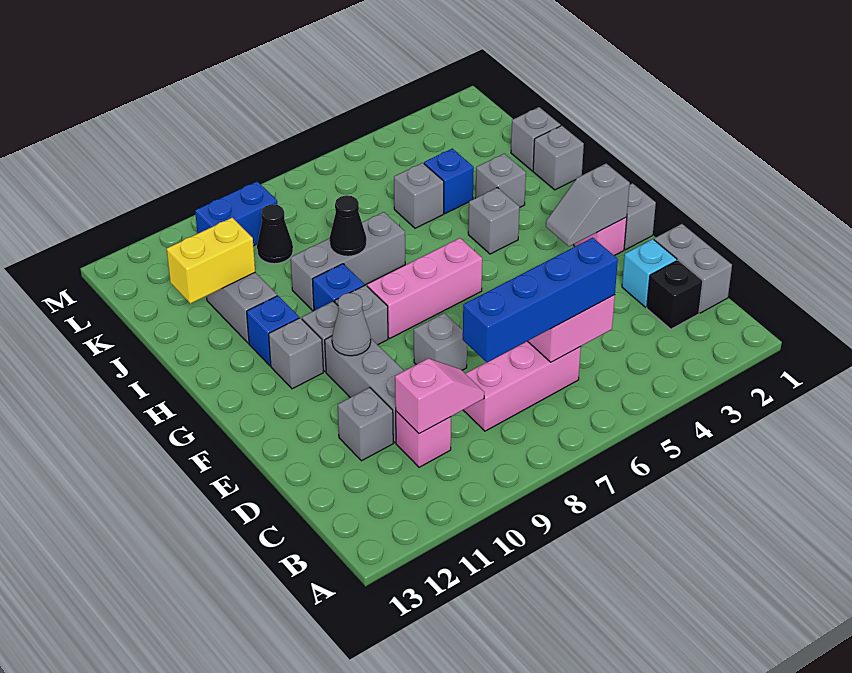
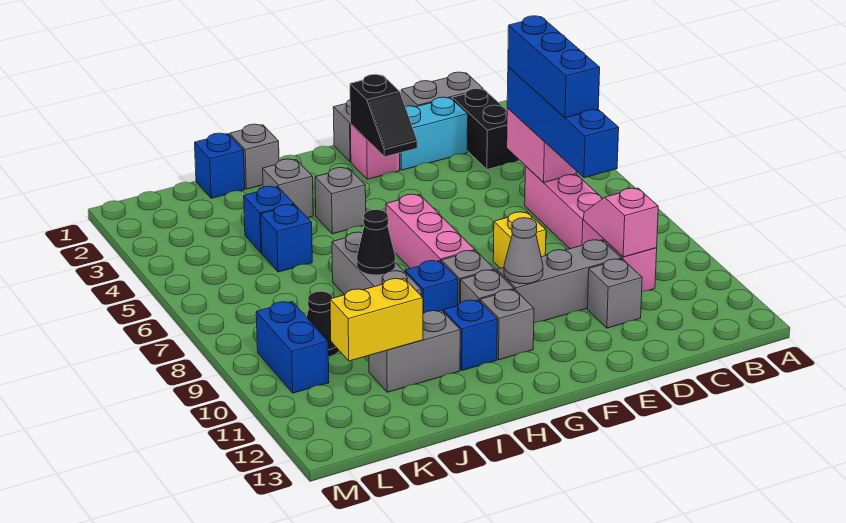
black 1x1 brick [647,260,703,329] -> black 1x2 brick [452,89,519,170]
none -> blue 1x3 brick [508,16,600,118]
cyan 1x1 brick [622,239,677,307] -> cyan 1x2 brick [400,97,468,170]
grey 1x1 brick [414,313,467,370] -> yellow 1x1 brick [493,212,546,268]
grey 1x2 slope [546,164,630,246] -> black 1x2 slope [350,74,417,157]
grey 1x1 brick [511,107,561,171] -> blue 1x1 brick [195,133,245,198]
grey 1x1 brick [394,163,444,228] -> blue 1x1 brick [261,205,312,272]
yellow 1x2 brick [167,218,255,304] -> yellow 1x2 brick turned to [330,279,423,361]

